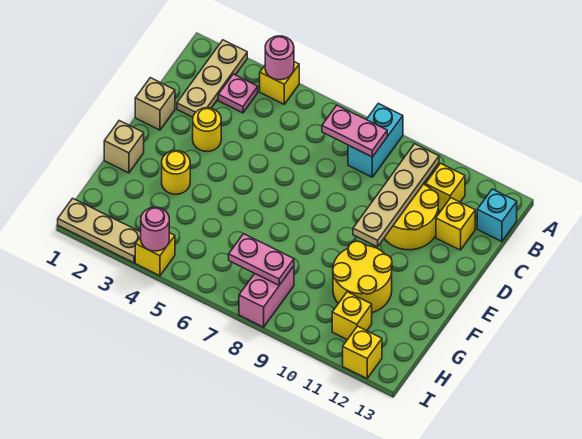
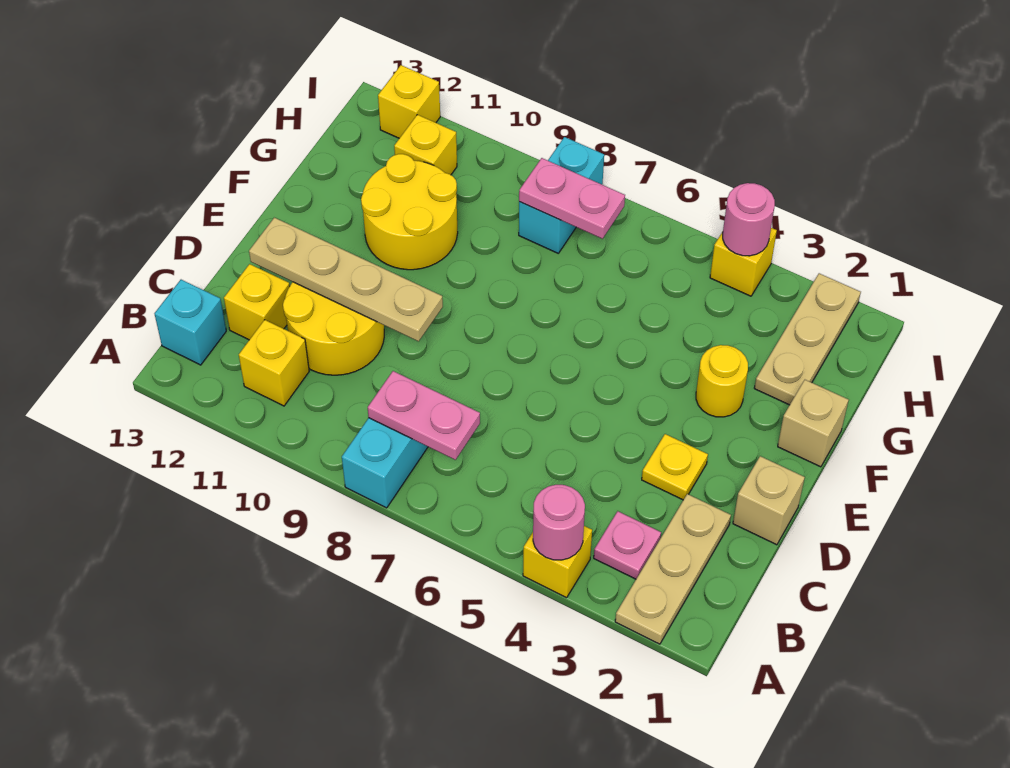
tan 1x4 plate [353,144,439,247] -> tan 1x4 plate turned to [249,218,443,341]
yellow 1x1 round brick [193,108,221,152] -> yellow 1x1 plate [642,434,708,500]
pink 1x2 brick [239,266,294,327] -> cyan 1x2 brick [519,137,604,253]
tan 1x3 plate [58,198,141,263] -> tan 1x3 plate turned to [754,273,861,405]

